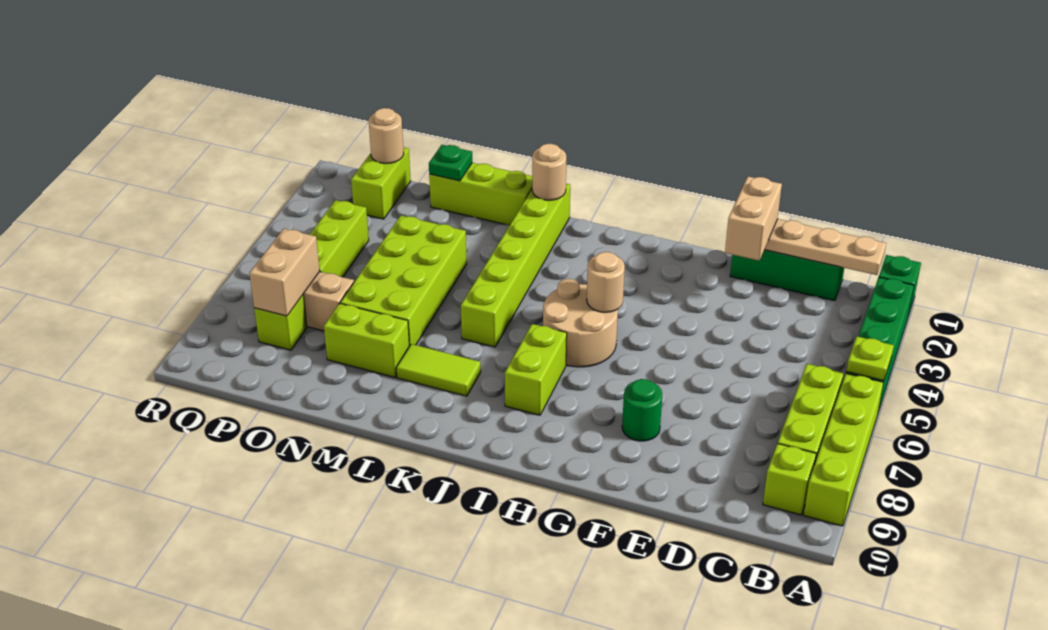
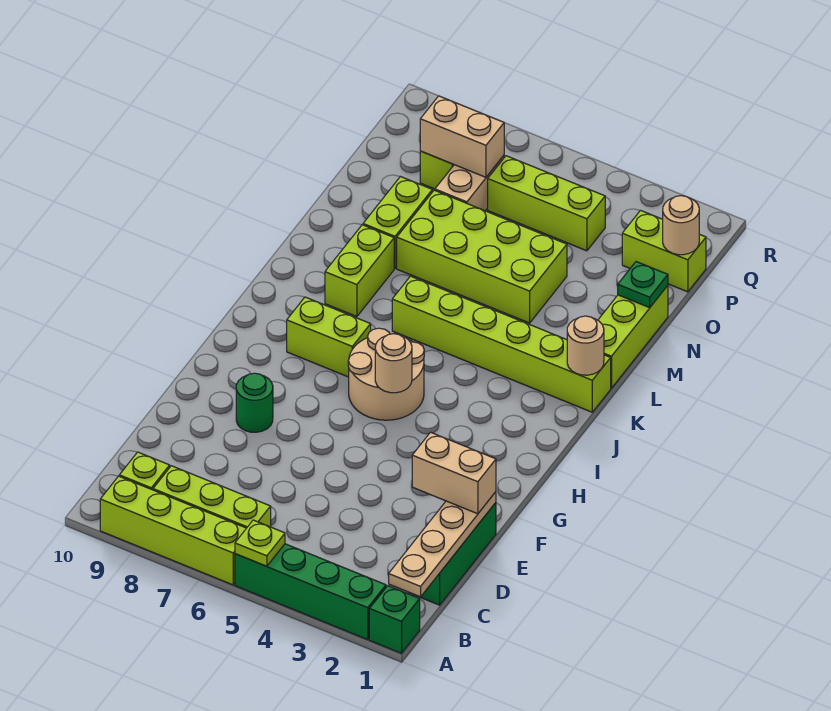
lime 1x2 tile [396,344,481,396] -> lime 1x2 brick [325,225,394,317]

